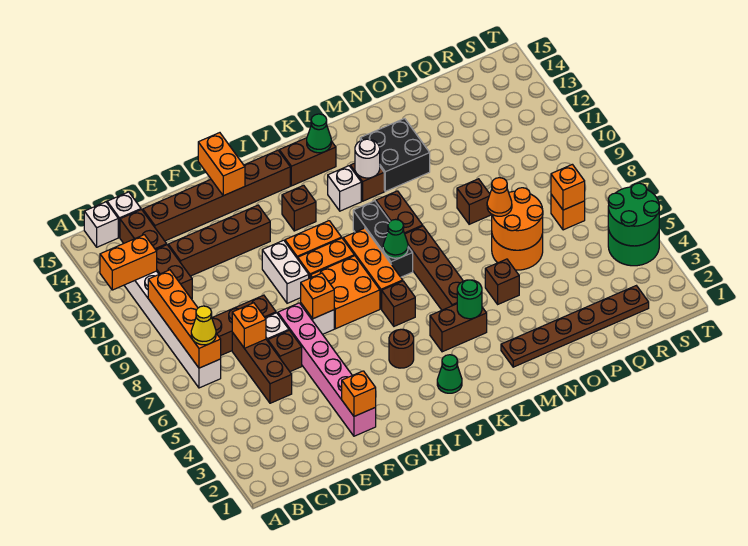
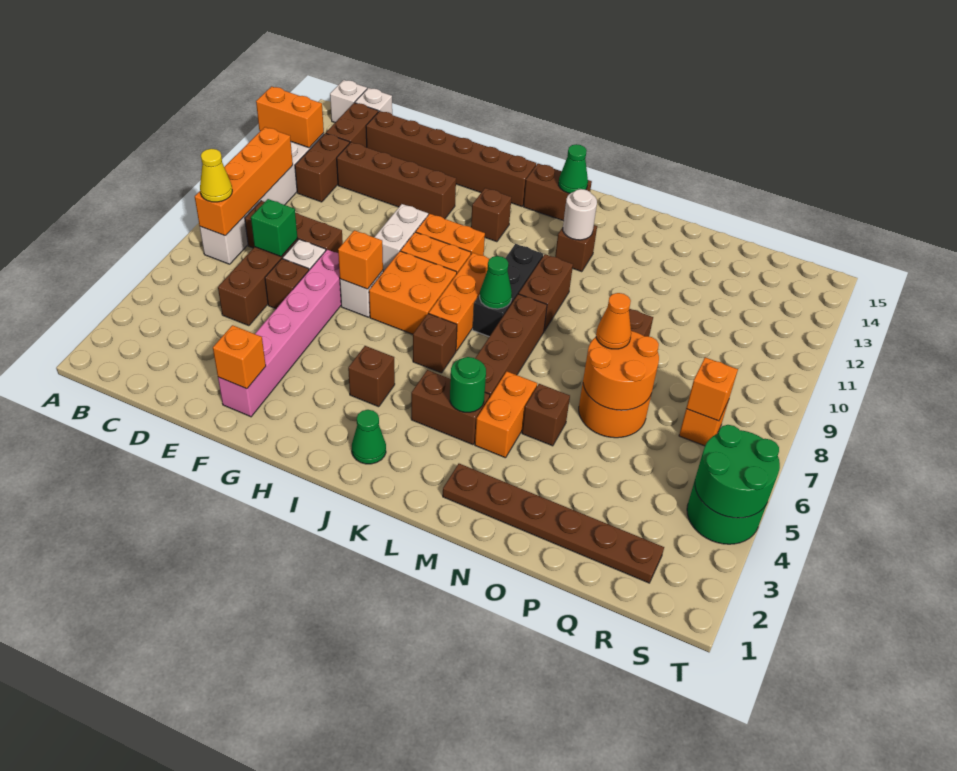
orange 1x1 brick [232,303,266,348] -> green 1x1 brick [251,199,297,256]
orange 1x2 brick [198,133,245,196] -> orange 1x2 brick moved to [475,371,537,458]
brown 1x1 round brick [389,329,414,368] -> brown 1x1 brick [348,346,395,407]
white 1x1 brick [328,166,361,211] -> none
black 2x2 brick [360,118,430,191] -> none

